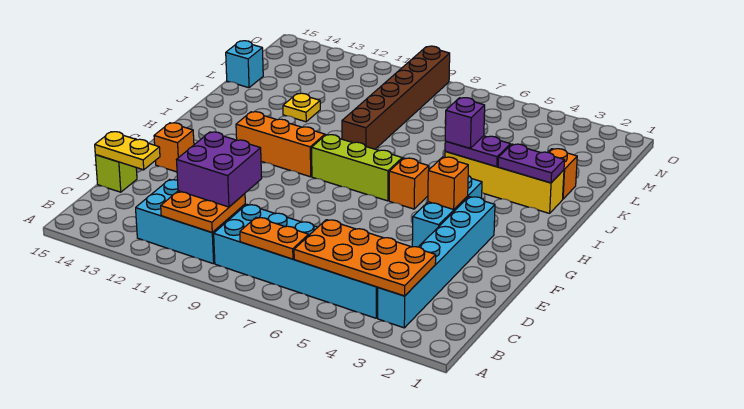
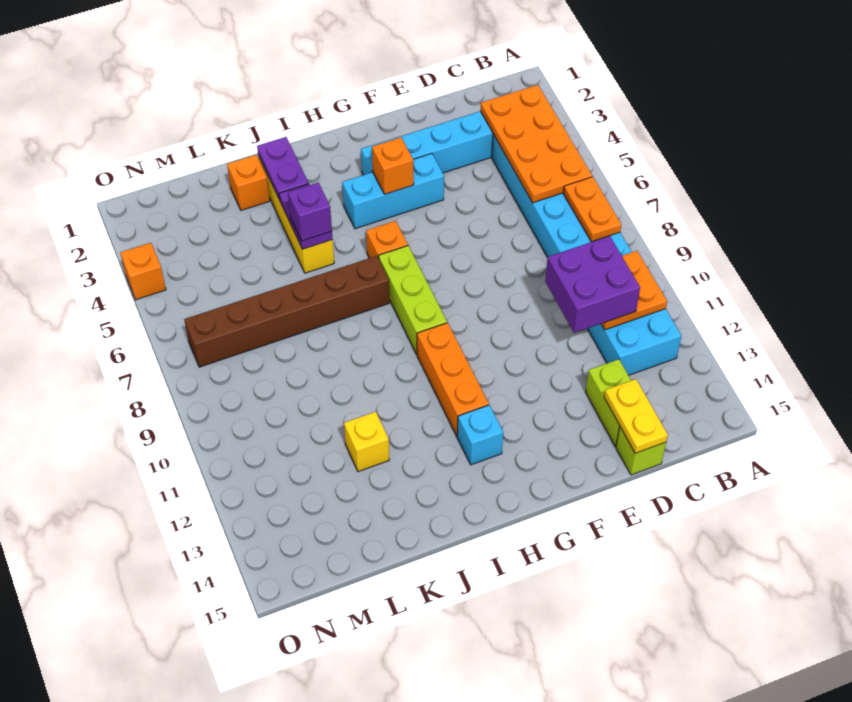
none -> lime 1x2 brick [586,359,631,446]
orange 1x1 brick [154,123,194,172] -> orange 1x1 brick moved to [120,243,166,300]
brown 1x6 brick [342,46,450,149] -> brown 1x6 brick moved to [184,256,390,367]
yellow 1x1 plate [283,93,320,122] -> yellow 1x1 brick [344,412,389,472]
cyan 1x1 brick [226,41,263,88] -> cyan 1x1 brick moved to [457,405,503,465]

